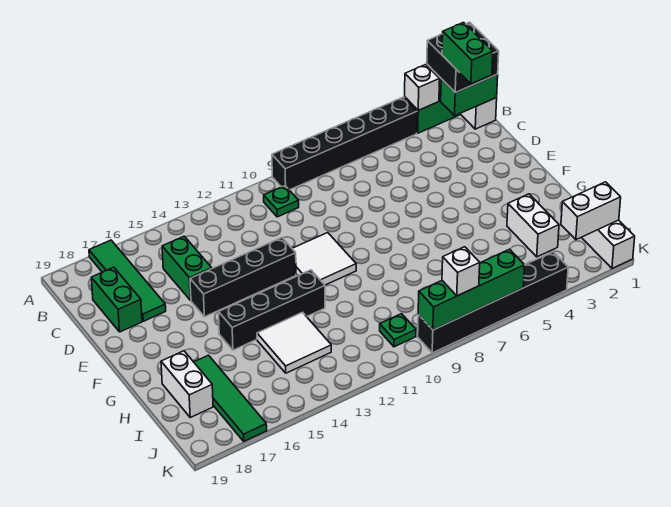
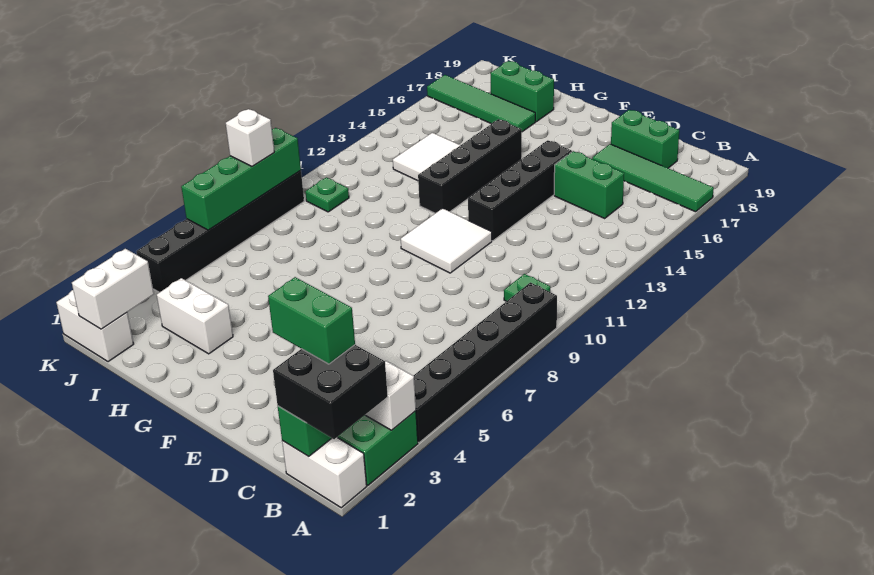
white 1x2 brick [161,351,213,417] -> green 1x2 brick [490,61,554,122]

